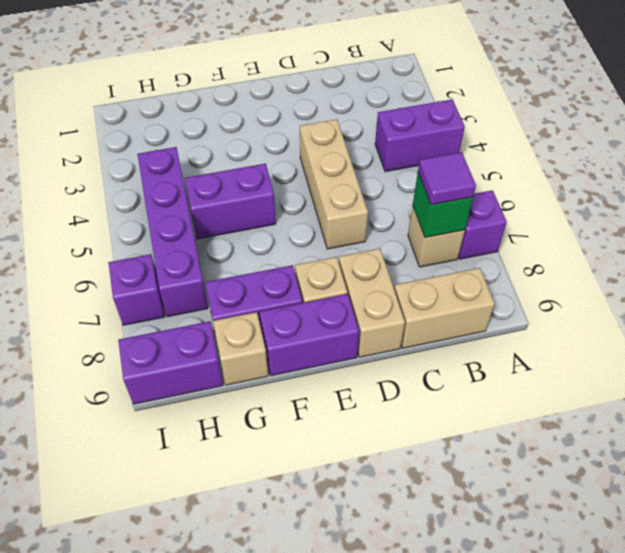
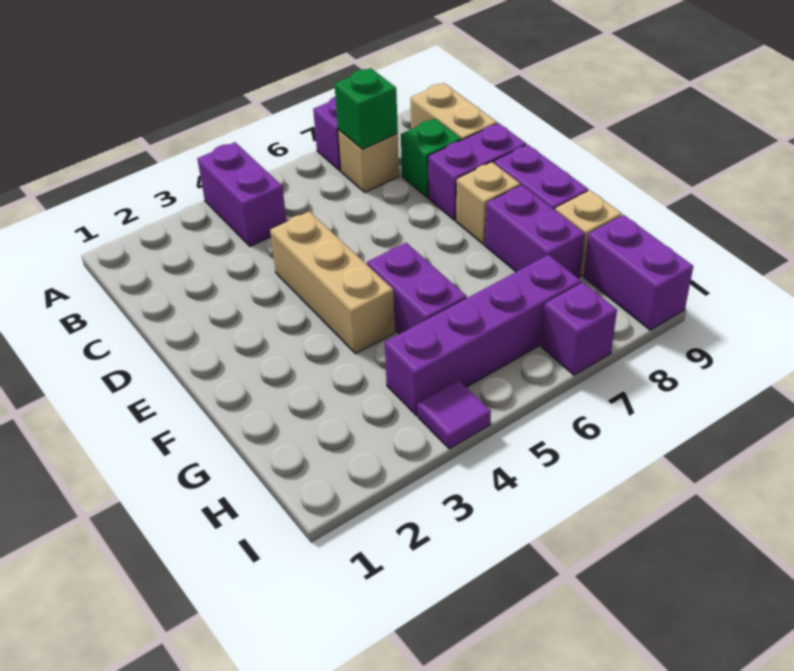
purple 1x1 tile [418,152,476,205] -> purple 1x1 tile moved to [418,381,491,449]
none -> green 1x1 brick [401,119,462,198]
tan 1x3 brick [300,119,368,249] -> tan 1x3 brick turned to [270,211,395,354]
tan 1x2 brick [339,248,405,357] -> purple 1x2 brick [428,123,526,220]

